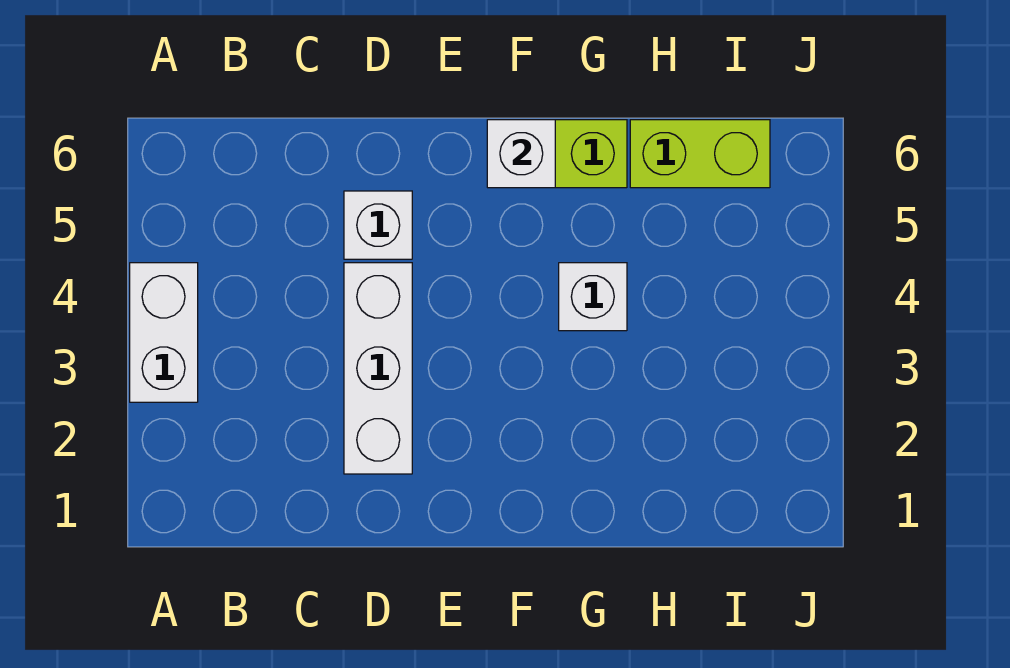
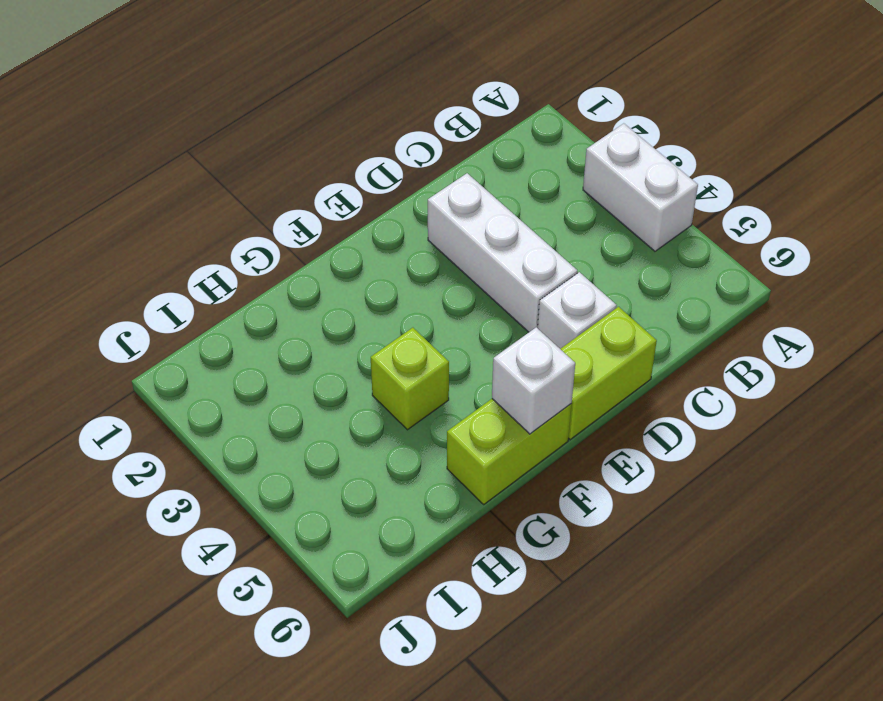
white 1x1 brick [559,263,627,331] -> lime 1x1 brick [371,328,449,430]
lime 1x2 brick [630,120,770,188] -> lime 1x2 brick moved to [561,307,657,440]

